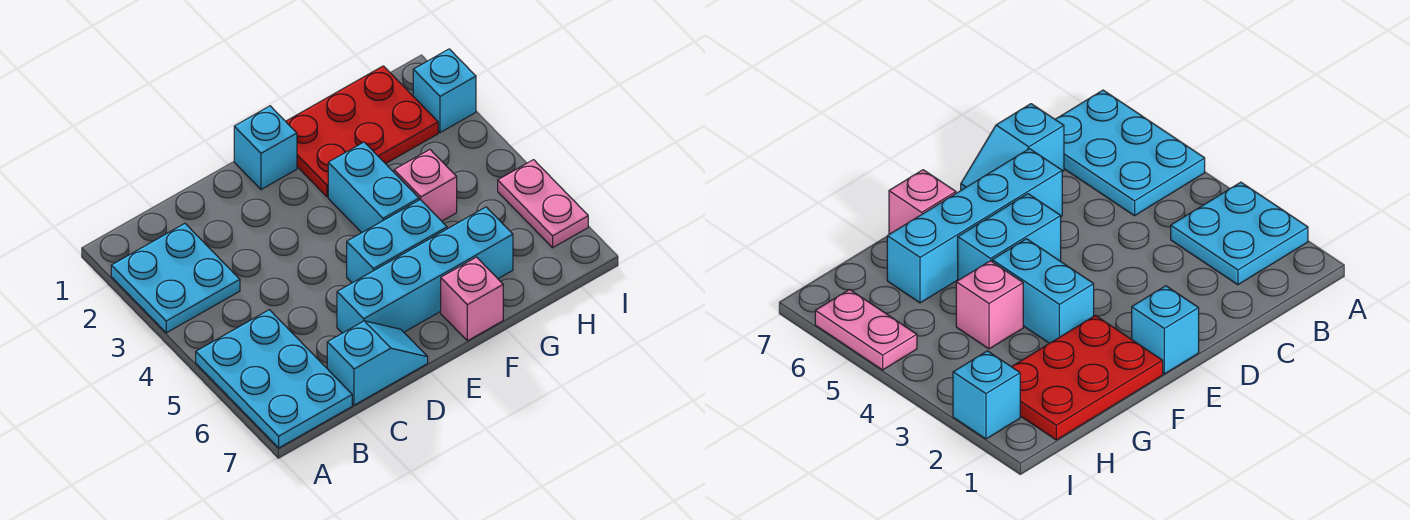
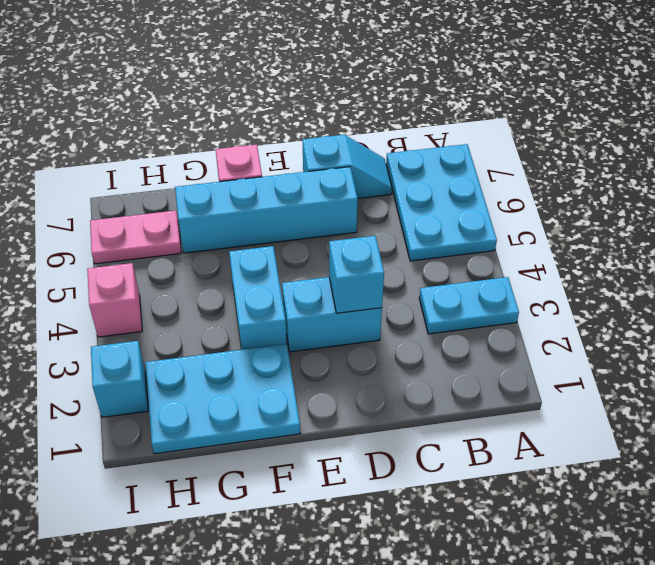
cyan 2x2 plate [111,224,240,333] -> cyan 1x2 plate [419,277,519,334]
cyan 1x2 slope [327,321,428,405] -> cyan 1x2 slope turned to [302,135,392,198]
cyan 1x1 brick [234,106,297,189] -> cyan 1x1 brick moved to [329,236,384,313]
cyan 1x2 brick [347,200,447,283] -> cyan 1x2 brick moved to [282,277,382,352]
red 2x3 plate [286,66,438,197] -> cyan 2x3 plate [146,344,300,454]
pink 1x1 brick [394,150,457,221] -> pink 1x1 brick moved to [87,263,142,337]
pink 1x2 plate [498,160,588,248] -> pink 1x2 plate turned to [90,210,181,264]

